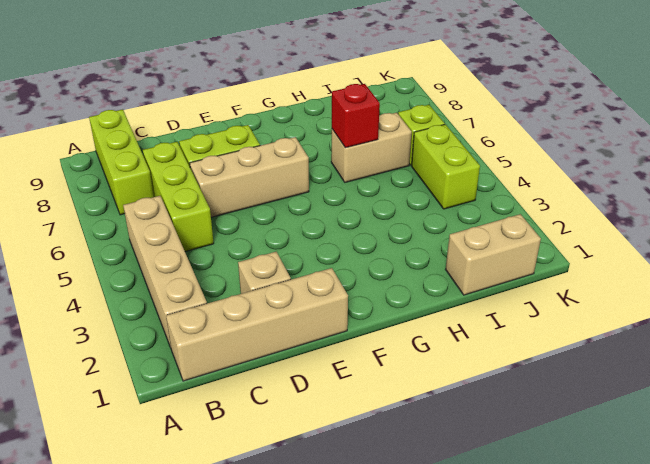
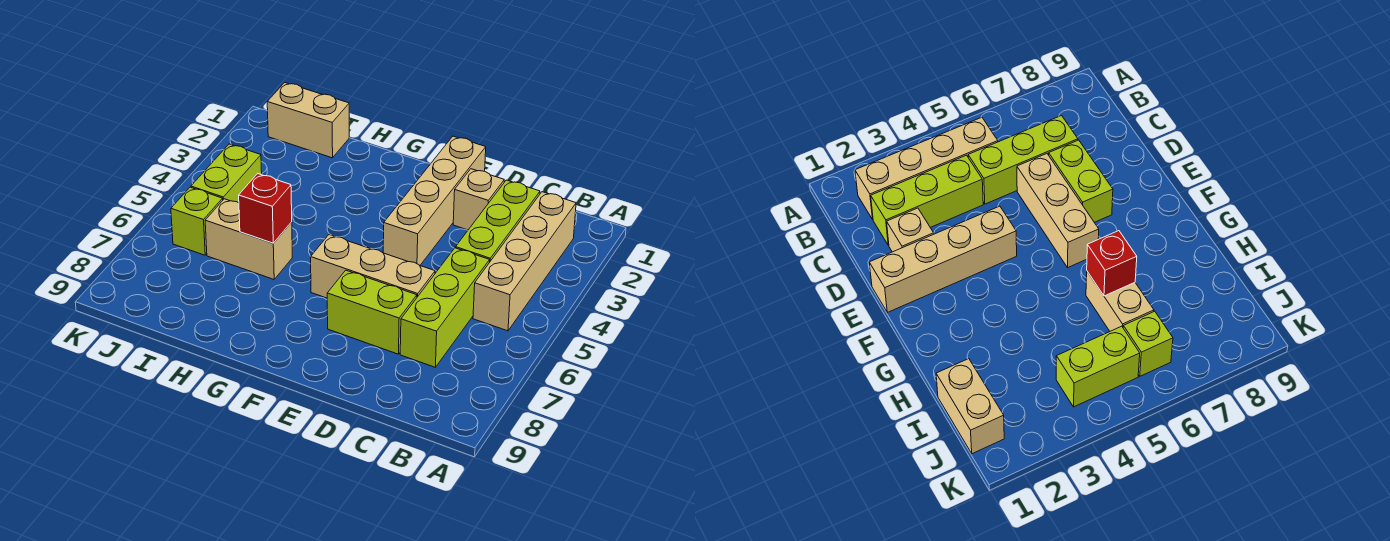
tan 1x4 brick [166,268,348,381] -> tan 1x4 brick turned to [383,136,486,265]
lime 1x3 brick [89,109,154,215] -> lime 1x3 brick moved to [456,180,540,263]

